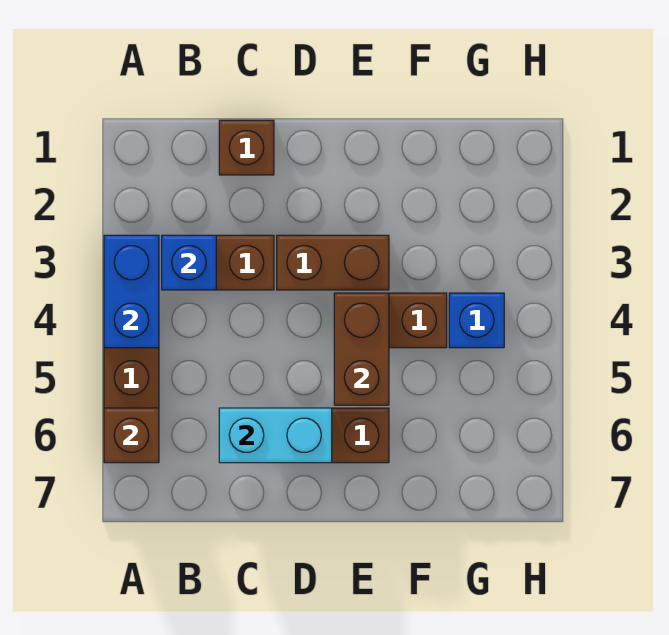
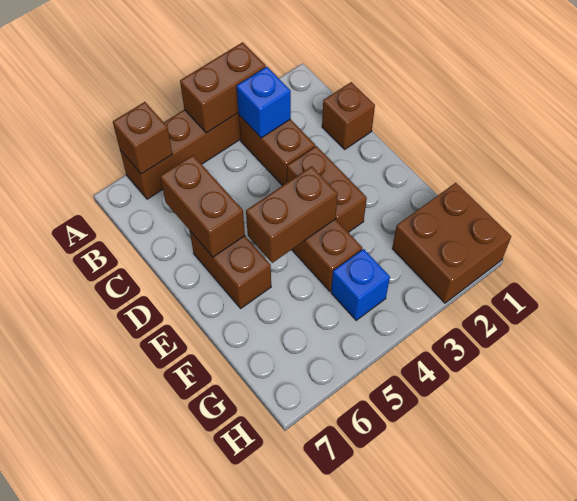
blue 1x2 brick [104,235,159,348] -> brown 1x2 brick [180,42,266,133]
cyan 1x2 brick [219,408,332,463] -> brown 1x2 brick [160,155,245,257]
none -> brown 2x2 brick [392,183,511,303]

